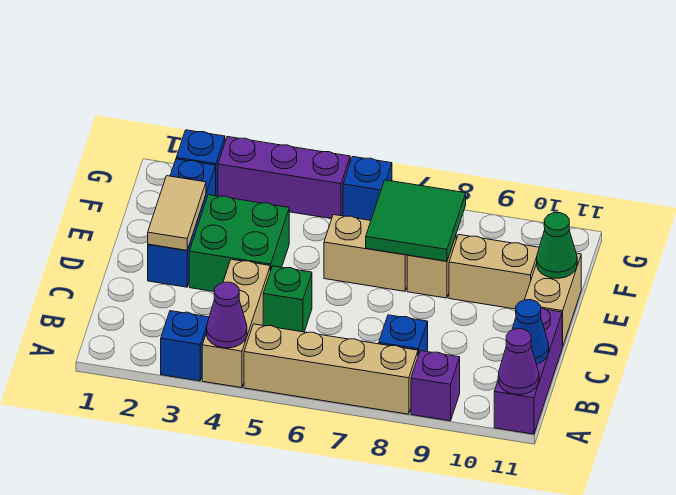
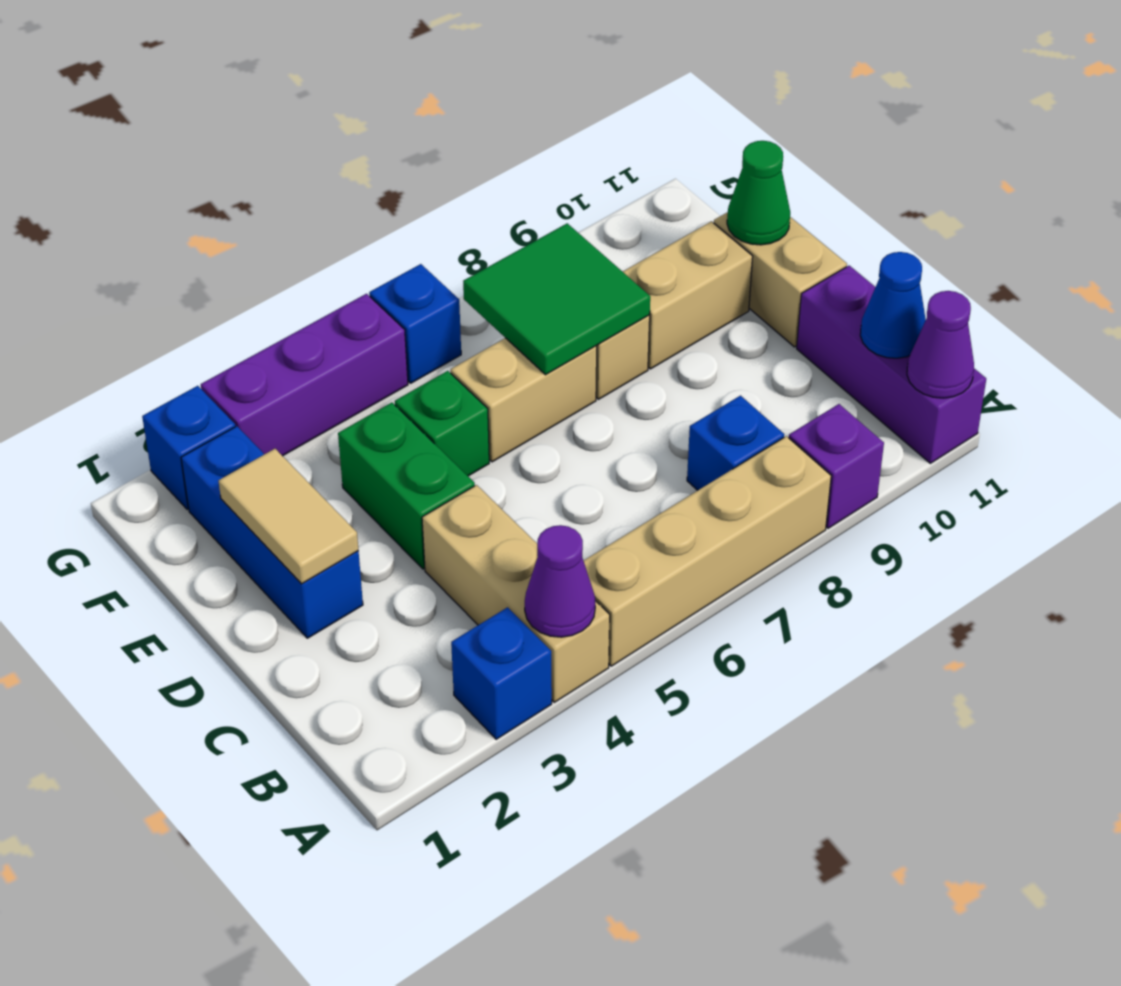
green 1x1 brick [263,266,312,332] -> green 1x1 brick moved to [395,371,489,476]
green 2x2 brick [189,195,289,292] -> green 1x2 brick [338,403,475,569]

